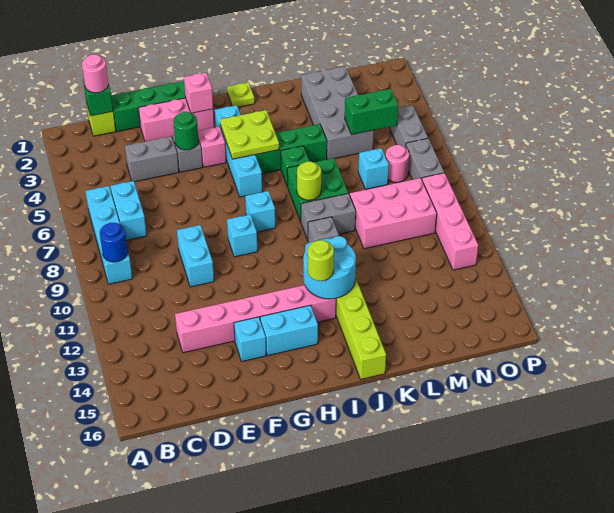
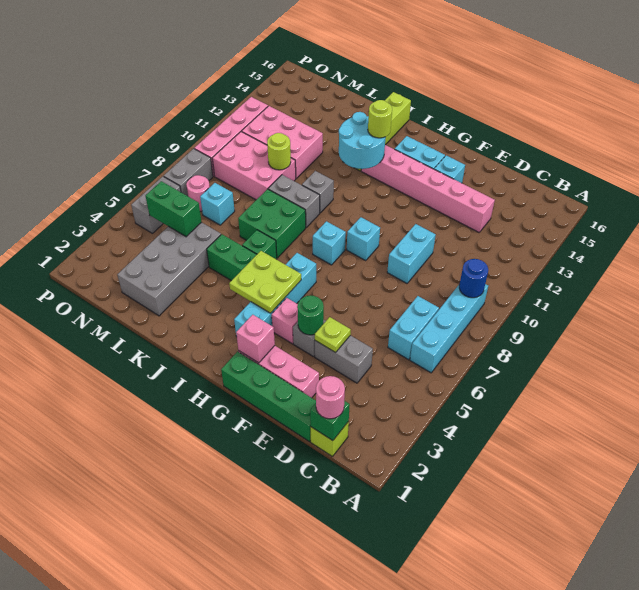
lime 1x1 plate [227,82,255,107] -> lime 1x1 plate moved to [315,317,351,353]
lime 1x1 round brick [297,161,321,200] -> lime 1x1 round brick moved to [267,133,291,170]
none -> pink 2x3 brick [242,106,323,178]

